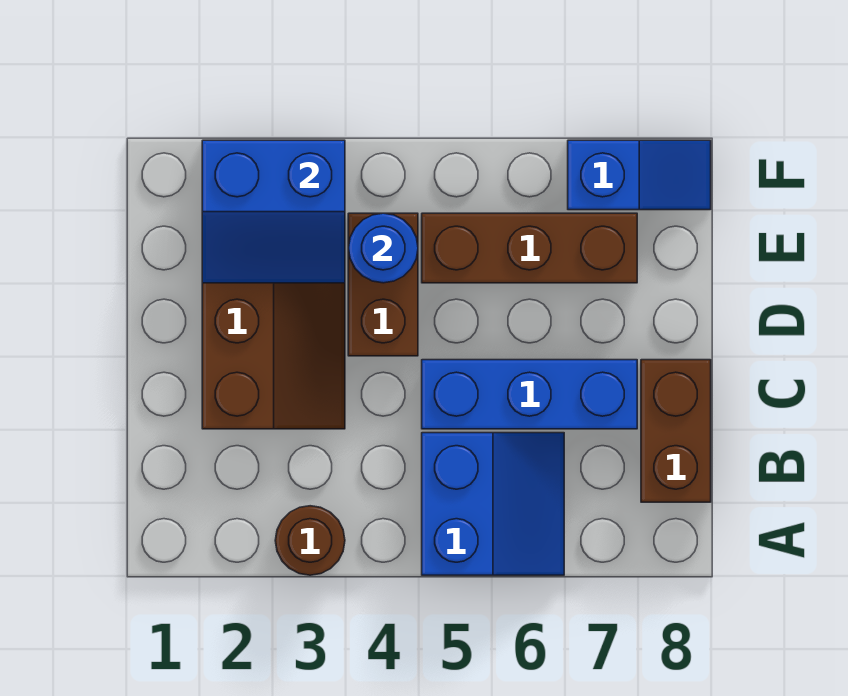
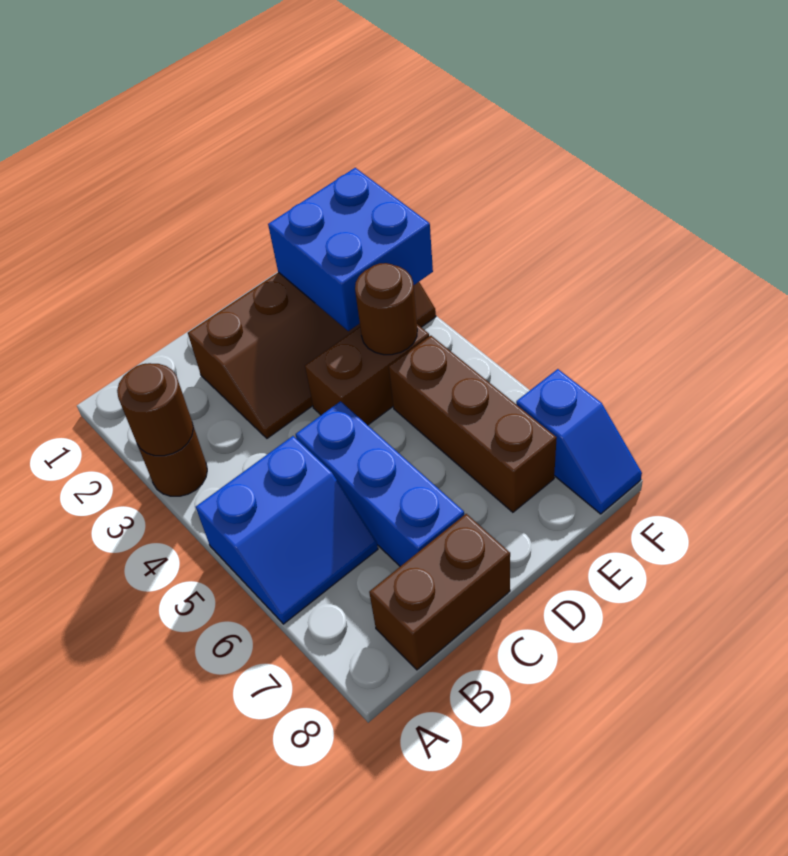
none -> brown 1x1 round brick [117,363,193,456]
blue 2x2 slope [202,140,345,283] -> blue 2x2 brick [268,168,433,331]
blue 1x1 round brick [348,213,418,283] -> brown 1x1 round brick [355,263,417,355]

